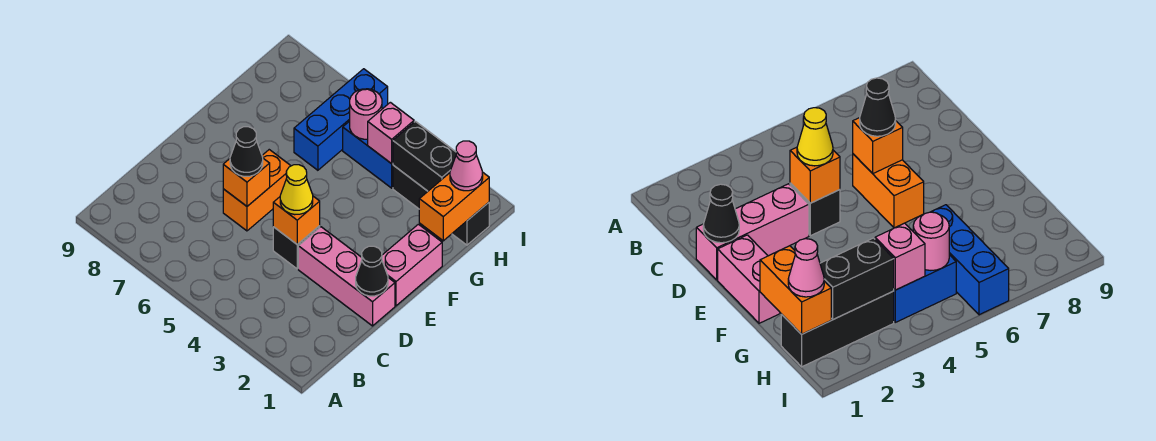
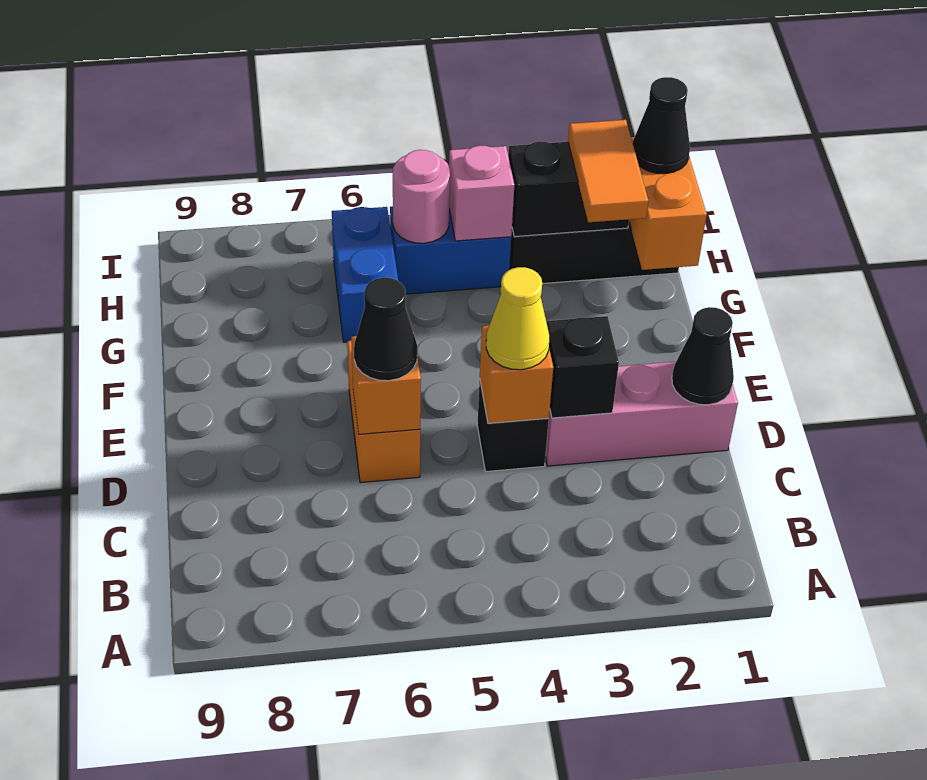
none -> black 1x1 brick [546,316,619,418]
pink 1x2 brick [382,224,442,306] -> none
none -> orange 1x2 tile [568,120,648,222]
blue 1x3 brick [294,69,388,170] -> blue 1x2 brick [332,207,398,342]
pink 1x1 cone [450,141,483,191] -> black 1x1 cone [633,77,690,174]

